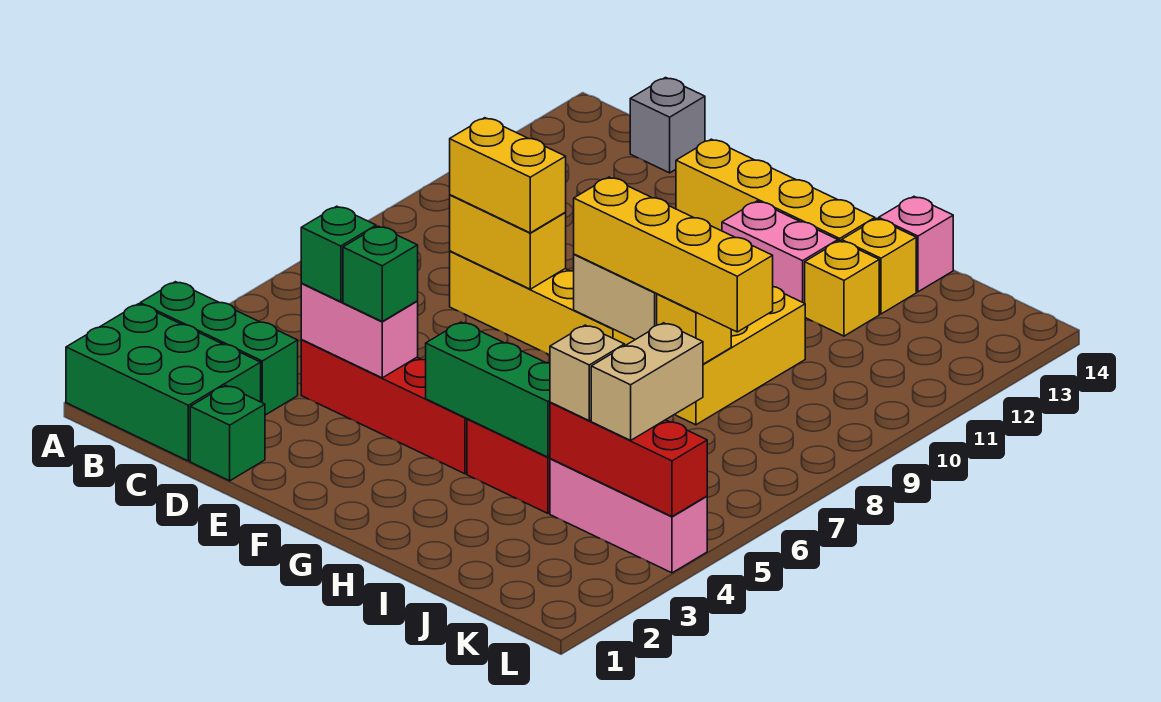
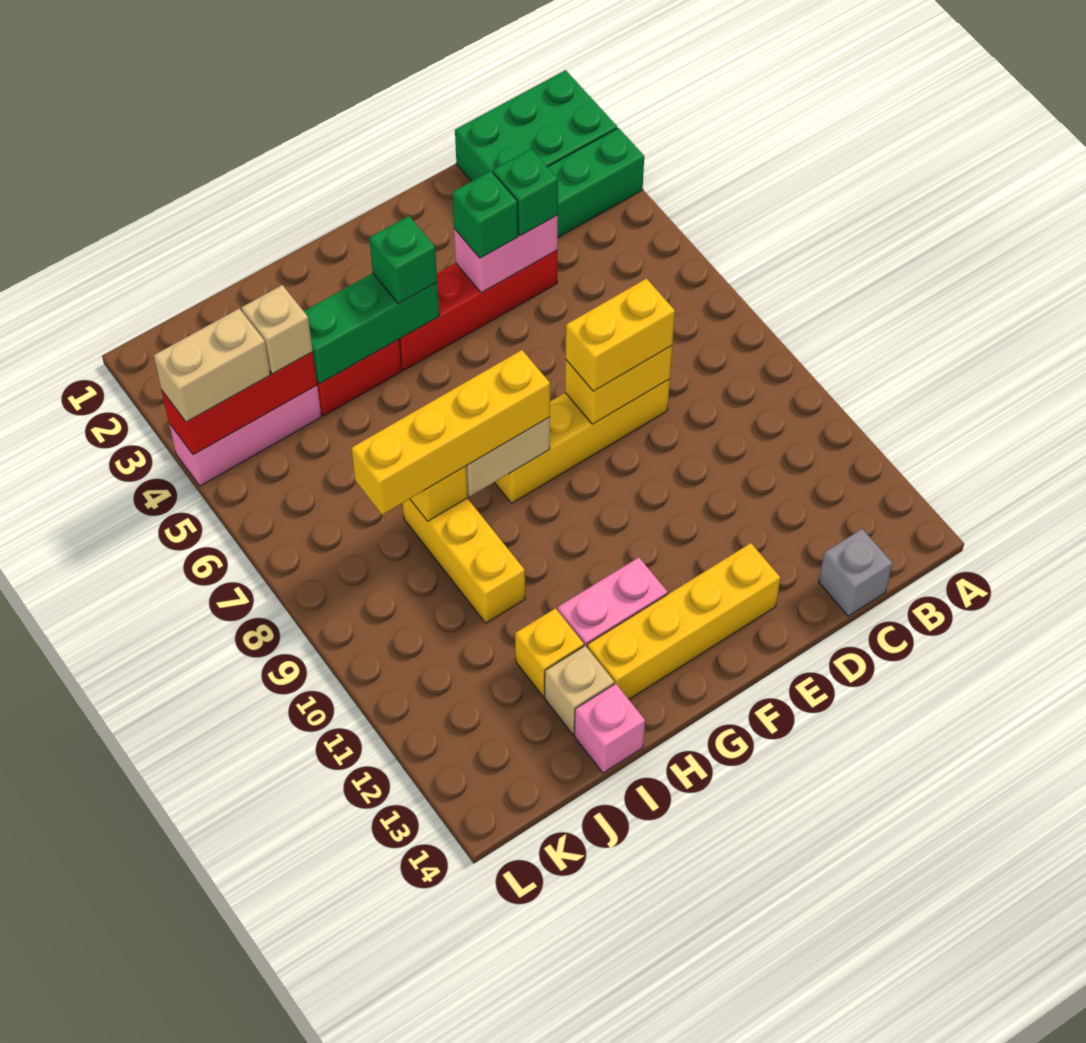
green 1x1 brick [190,385,265,481] -> green 1x1 brick moved to [369,216,437,303]
yellow 1x1 brick [842,219,916,314] -> tan 1x1 brick [545,646,614,735]
tan 1x2 brick [591,323,703,440] -> tan 1x2 brick turned to [154,309,270,422]

